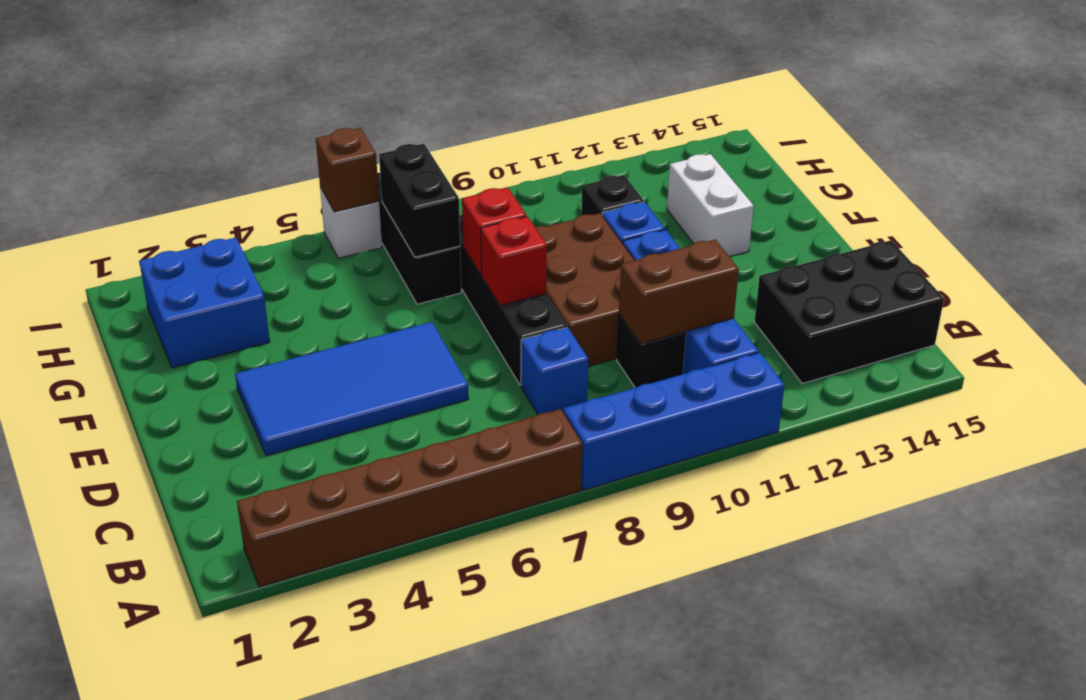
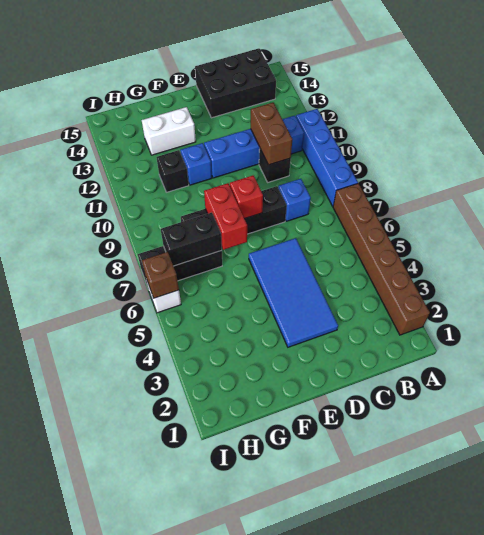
black 2x3 brick [754,240,944,384] -> black 2x3 brick turned to [195,48,276,118]
brown 2x3 brick [535,213,634,366] -> none
red 1x1 brick [462,187,526,275] -> red 1x2 brick [204,183,247,250]
blue 2x2 brick [139,238,270,368] -> none

